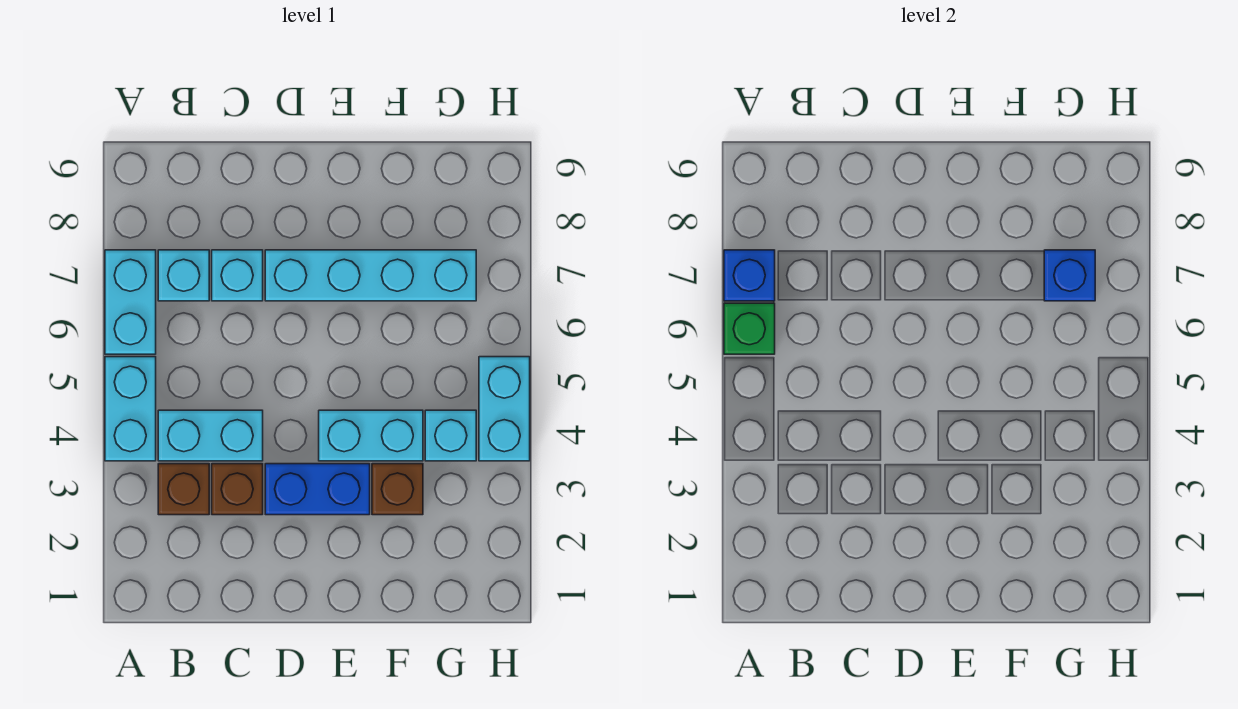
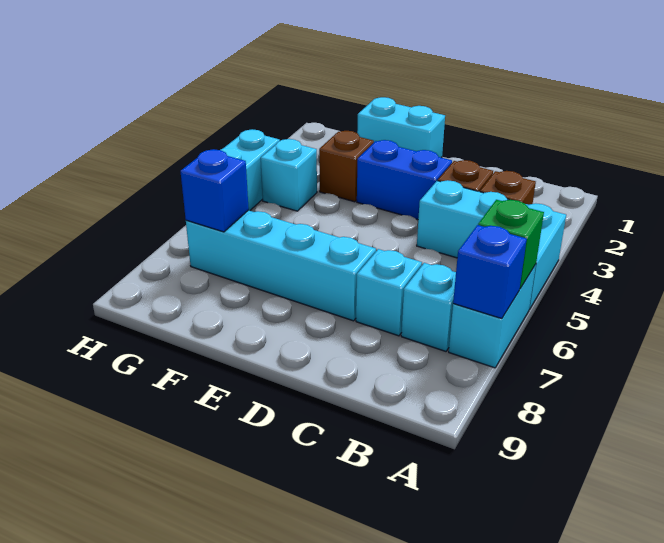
cyan 1x2 brick [319,410,423,461] -> cyan 1x2 brick moved to [357,97,445,158]

